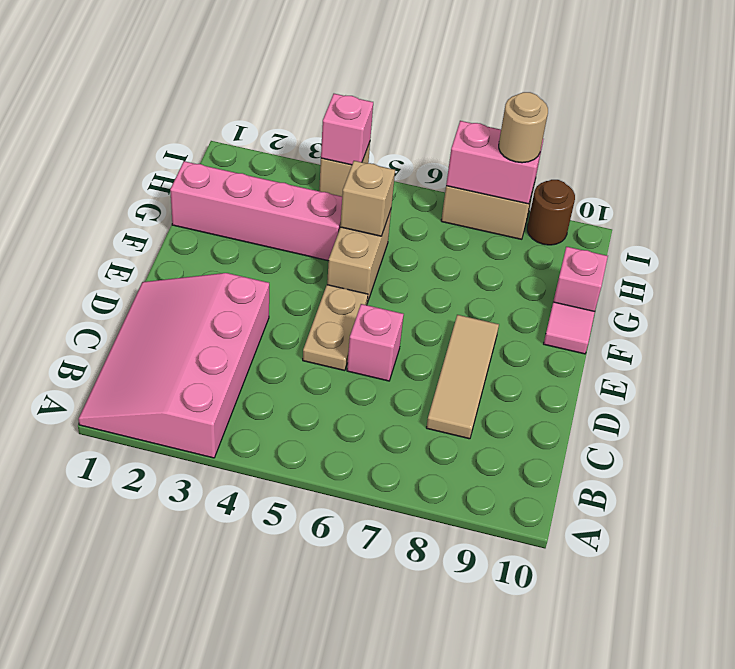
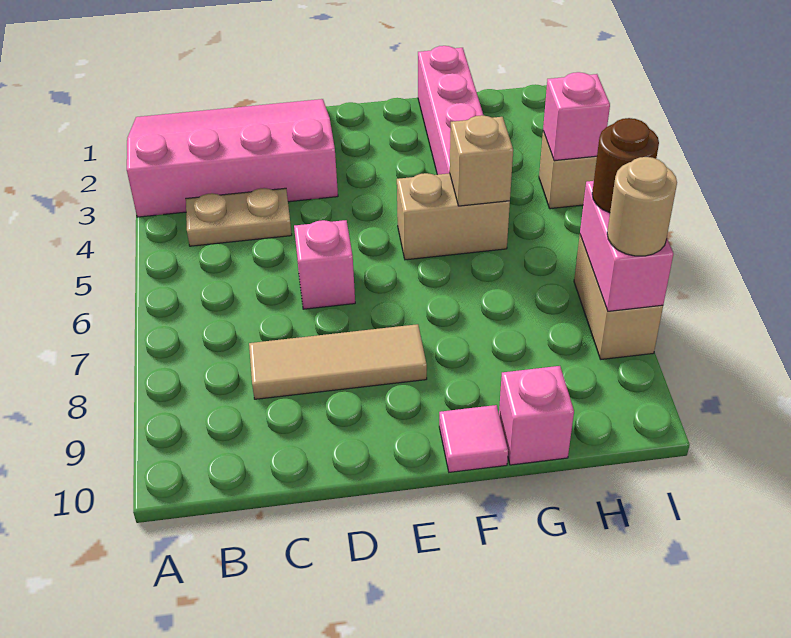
tan 1x2 plate [303,285,368,371] -> tan 1x2 plate moved to [186,188,292,246]
brown 1x1 round brick [527,180,575,245] -> brown 1x1 round brick moved to [592,118,659,213]

